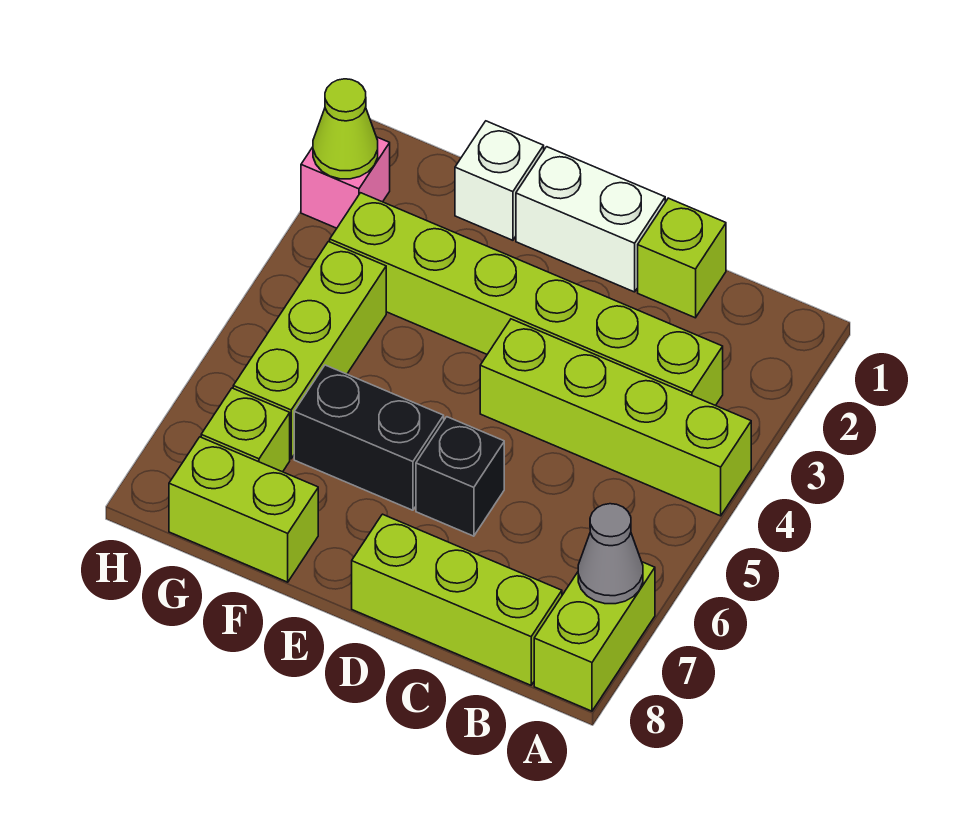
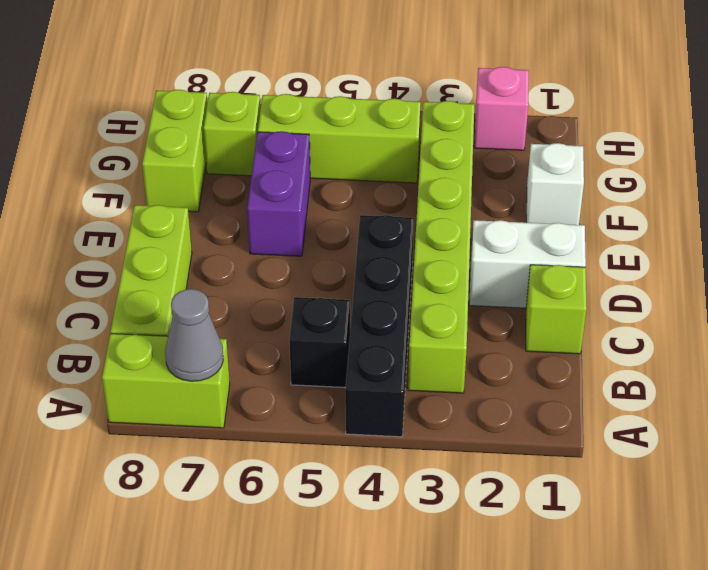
lime 1x4 brick [480,319,751,516] -> black 1x4 brick [345,215,414,437]
white 1x2 brick [516,147,665,292] -> white 1x2 brick turned to [469,220,586,308]
black 1x1 brick [416,417,504,536] -> black 1x1 brick moved to [289,297,350,388]
black 1x2 brick [294,365,444,510] -> purple 1x2 brick [247,131,310,256]
lime 1x1 cone [313,79,378,179] -> none

